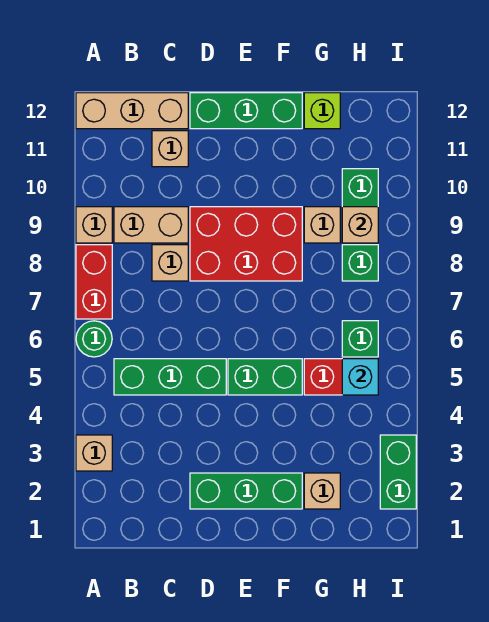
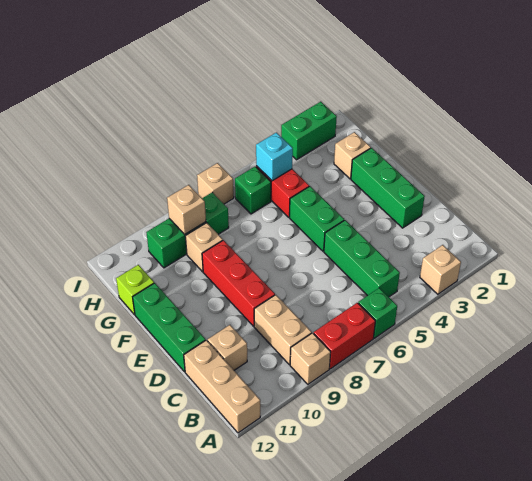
green 1x1 round brick [76,321,112,357] -> green 1x1 brick [358,288,397,338]
tan 1x1 brick [152,245,188,281] -> tan 1x1 brick moved to [197,163,234,204]
red 2x3 brick [190,207,302,281] -> red 1x3 brick [202,240,275,326]

